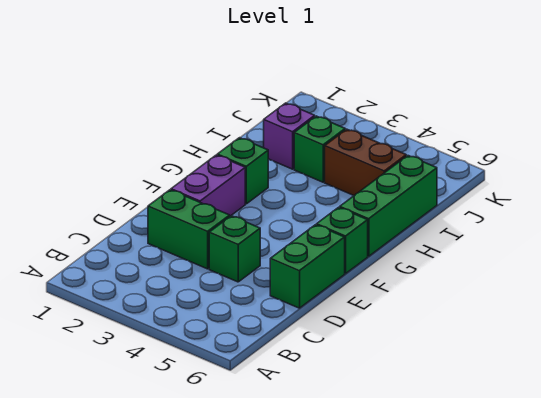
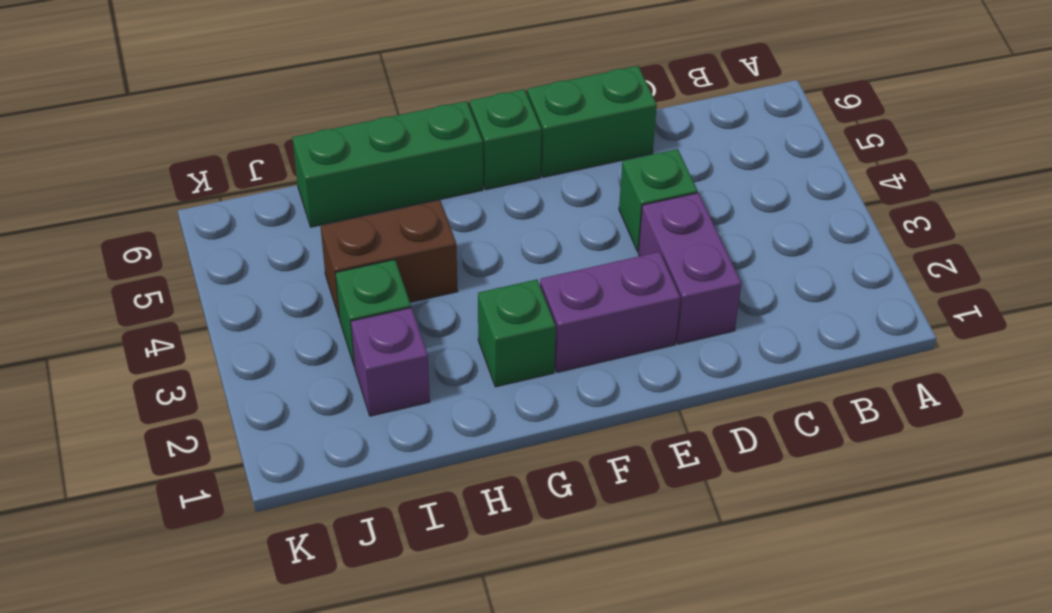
green 1x2 brick [148,190,230,269] -> purple 1x2 brick [638,193,742,344]
brown 1x2 brick [325,129,406,195] -> brown 1x2 brick turned to [321,200,458,317]

